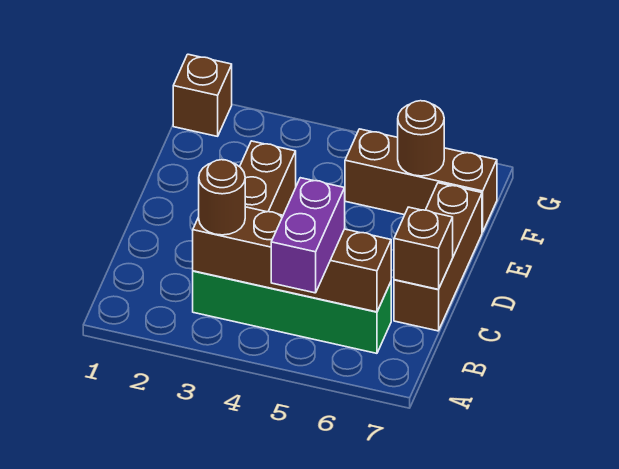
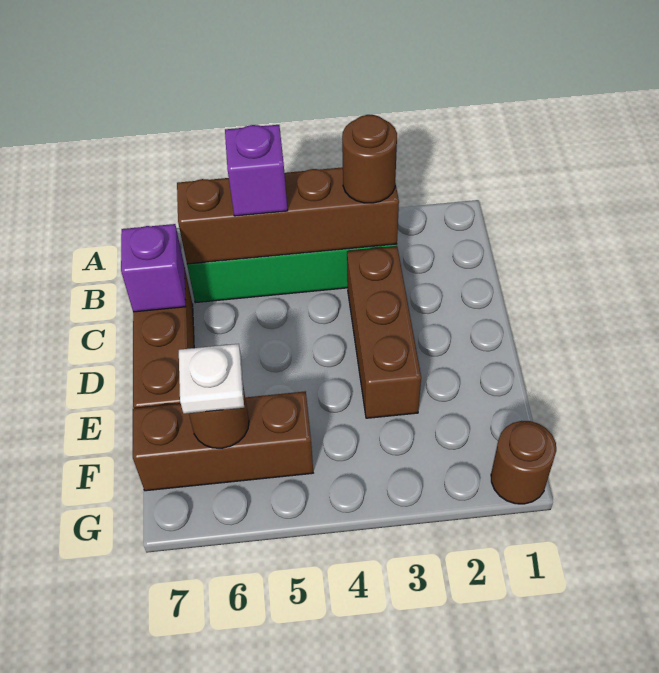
purple 1x2 brick [271,178,345,293] -> purple 1x1 brick [225,125,288,216]
brown 1x1 brick [394,207,453,289] -> purple 1x1 brick [121,224,186,312]
none -> white 1x1 plate [179,344,244,414]
brown 1x1 brick [173,54,232,136] -> brown 1x1 round brick [491,421,556,504]

